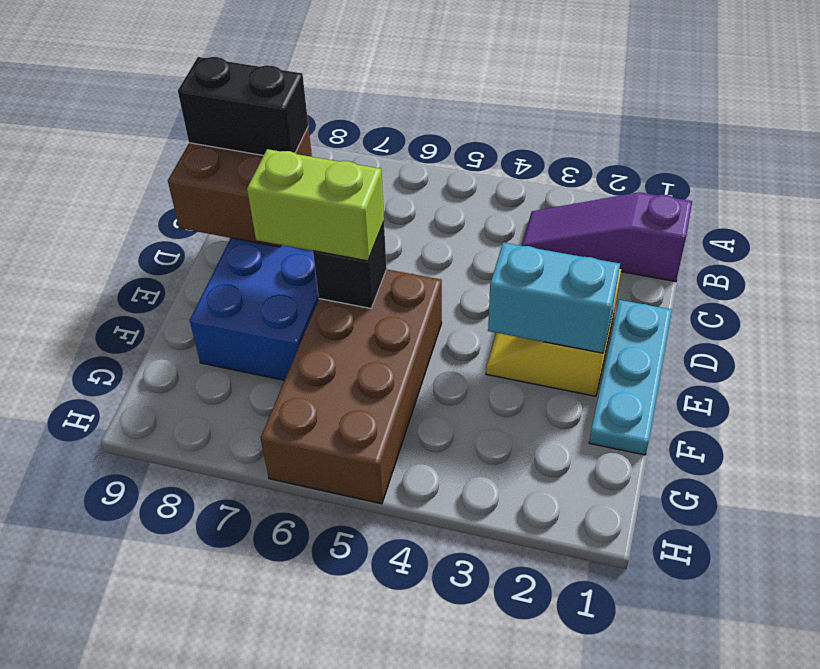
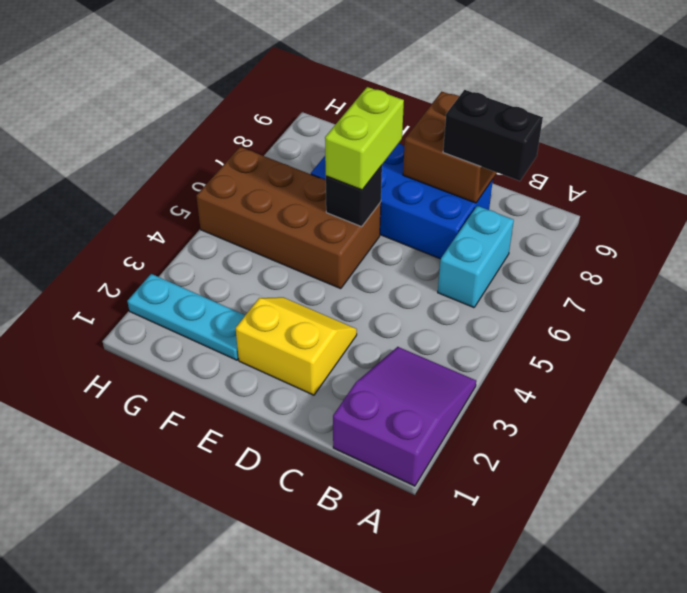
purple 1x3 slope [522,192,692,282] -> purple 2x3 slope [333,347,476,486]
black 1x2 brick [178,57,308,155] -> black 1x2 brick turned to [443,90,543,181]
cyan 1x3 plate [589,300,672,455] -> cyan 1x3 plate moved to [127,274,245,360]
cyan 1x2 brick [488,243,620,353] -> cyan 1x2 brick moved to [438,206,514,308]

